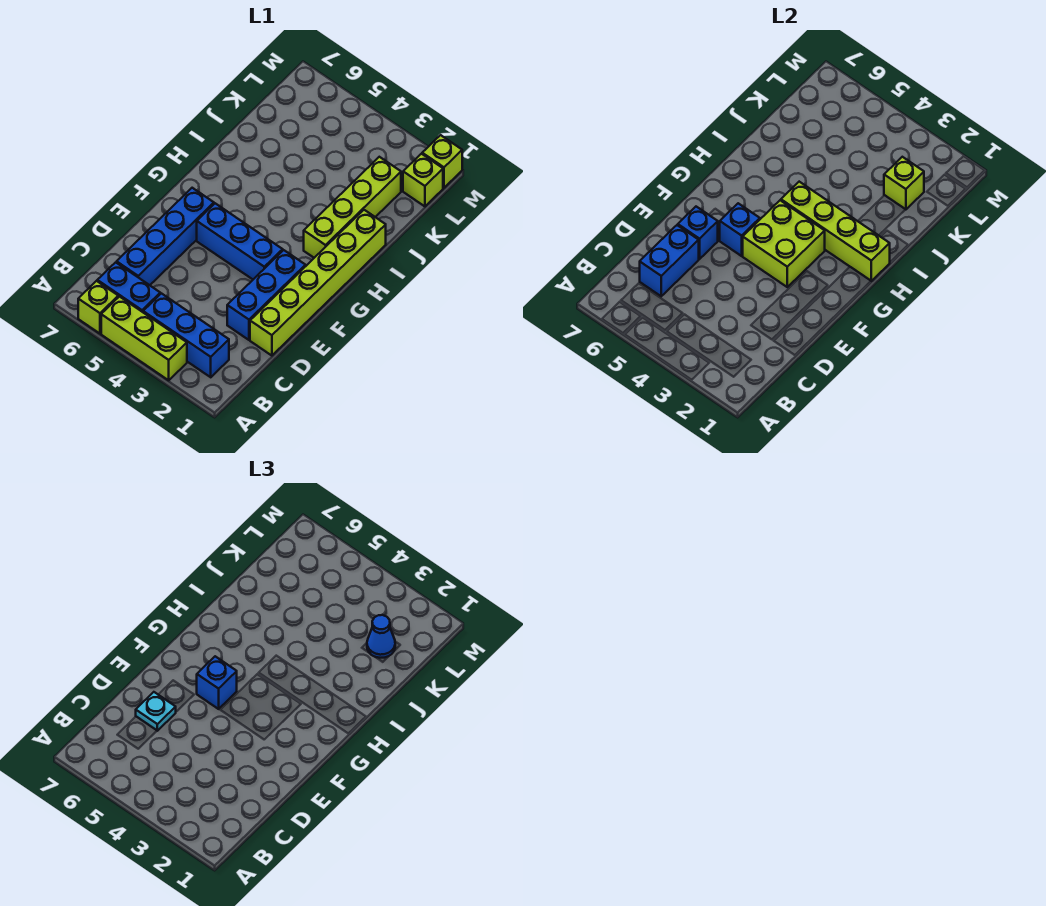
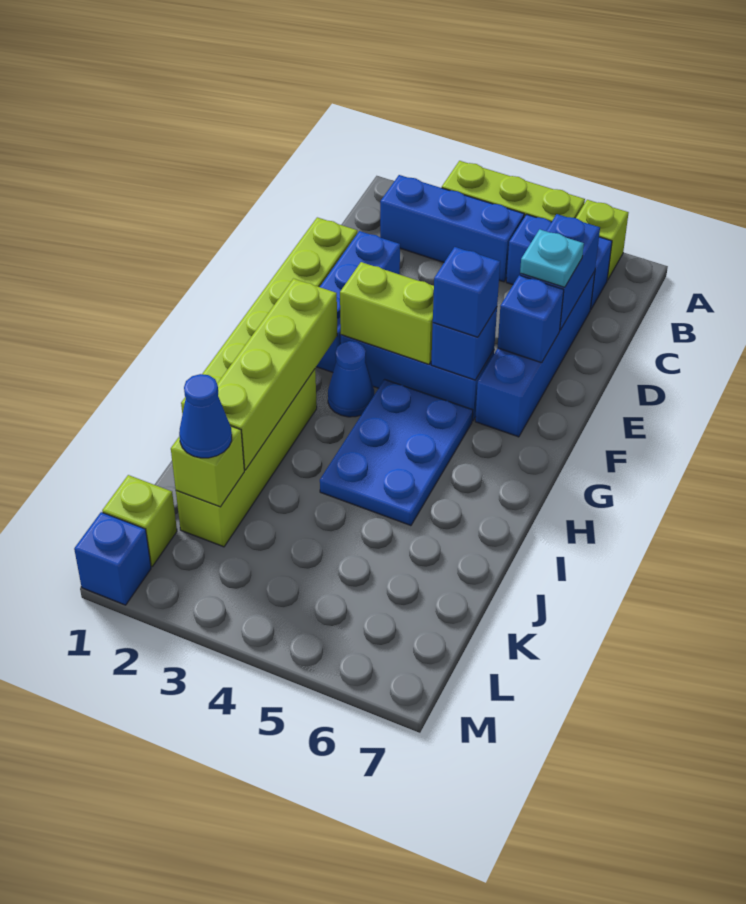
lime 2x2 brick [743,200,825,287] -> lime 1x2 brick [340,262,434,364]
none -> blue 1x1 cone [328,341,374,417]
none -> blue 2x3 plate [320,379,473,526]
lime 1x4 brick [781,182,890,281] -> lime 1x4 brick turned to [217,279,337,470]
lime 1x1 brick [422,135,462,188] -> blue 1x1 brick [74,512,151,605]

